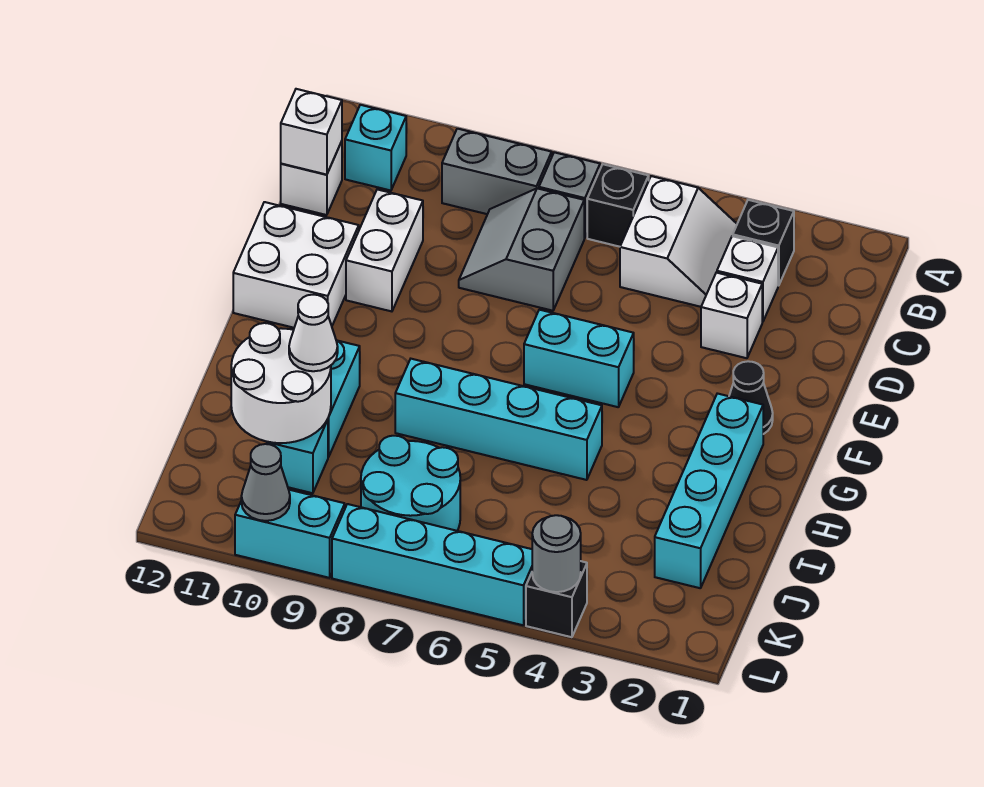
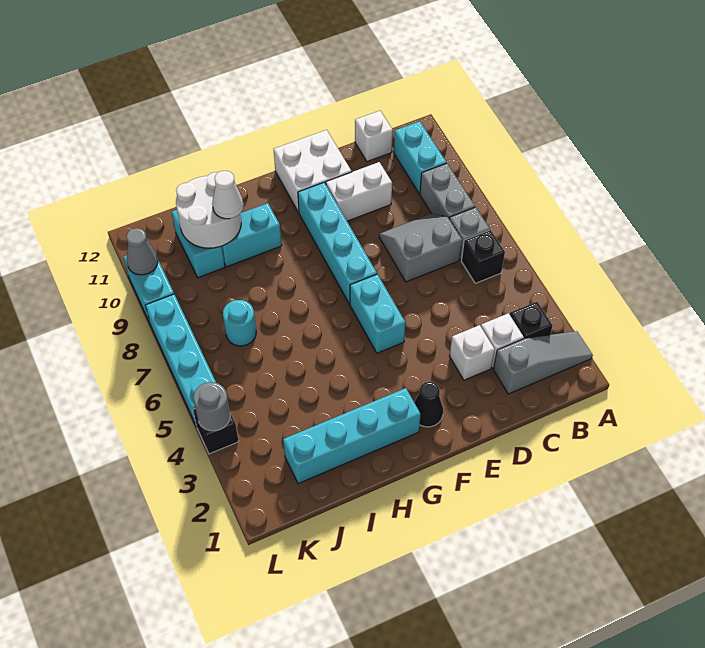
none -> grey 1x3 slope [493,331,593,394]
white 2x2 slope [620,176,737,307] -> none
cyan 1x1 brick [345,105,406,191] -> cyan 1x2 brick [394,121,447,194]
white 1x1 brick [281,89,342,175] -> none
cyan 1x4 brick [395,359,602,480] -> cyan 1x4 brick moved to [298,183,377,304]
cyan 2x2 round brick [361,436,460,531] -> cyan 1x1 round brick [223,300,256,346]
cyan 1x1 brick [267,419,328,493] -> cyan 1x2 brick [172,210,225,278]

